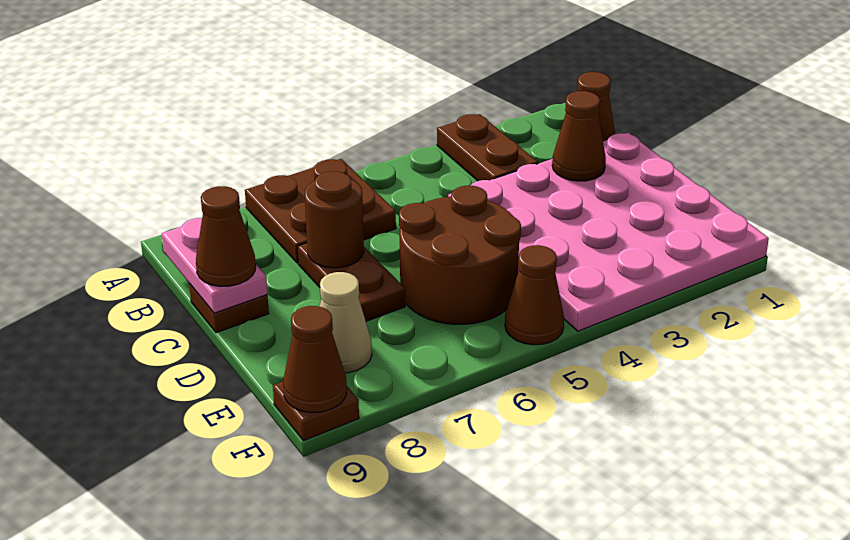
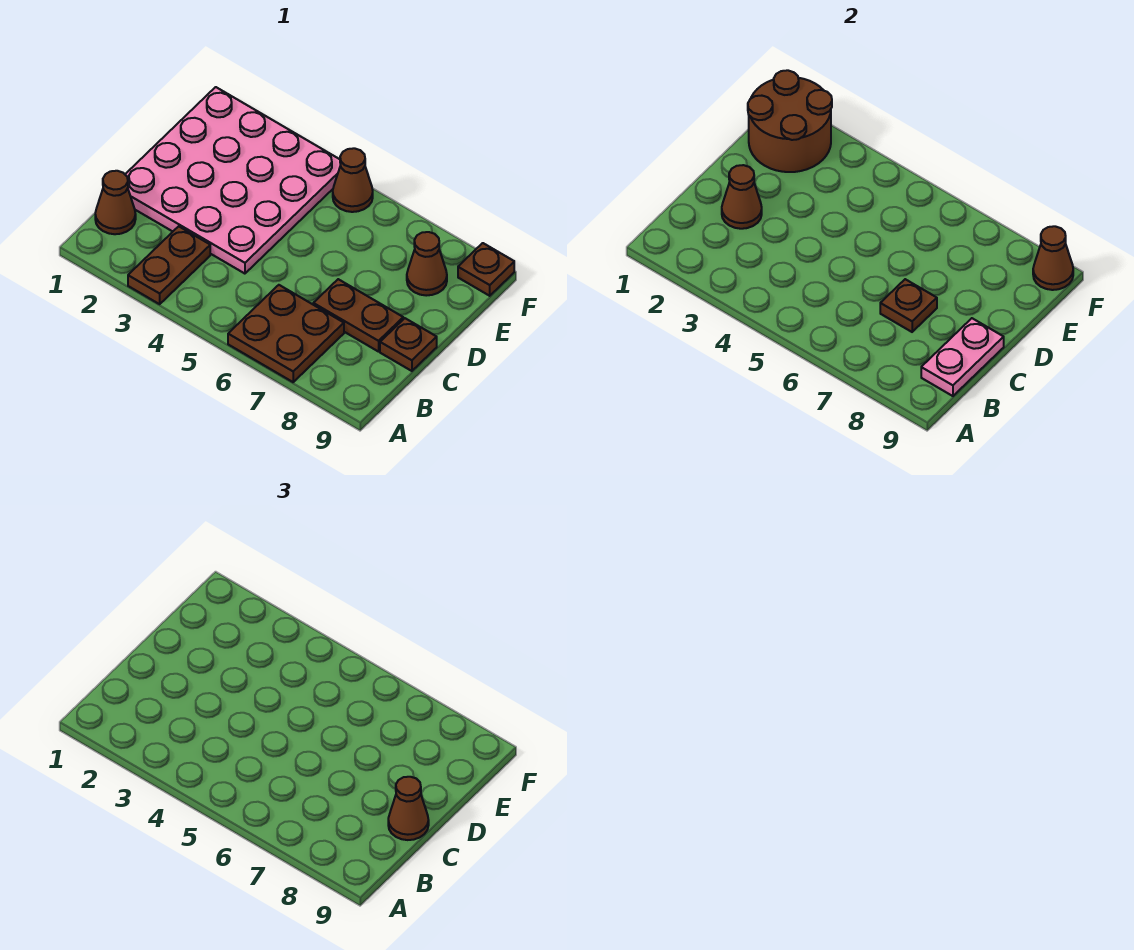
brown 1x2 plate [297,243,405,321] -> brown 1x2 plate turned to [313,279,403,352]
brown 1x1 round brick [305,171,364,268] -> brown 1x1 plate [880,279,937,332]
brown 2x2 round brick [399,186,521,324] -> brown 2x2 round brick moved to [748,70,832,172]
tan 1x1 cone [320,272,372,373] -> brown 1x1 cone [407,232,447,296]

